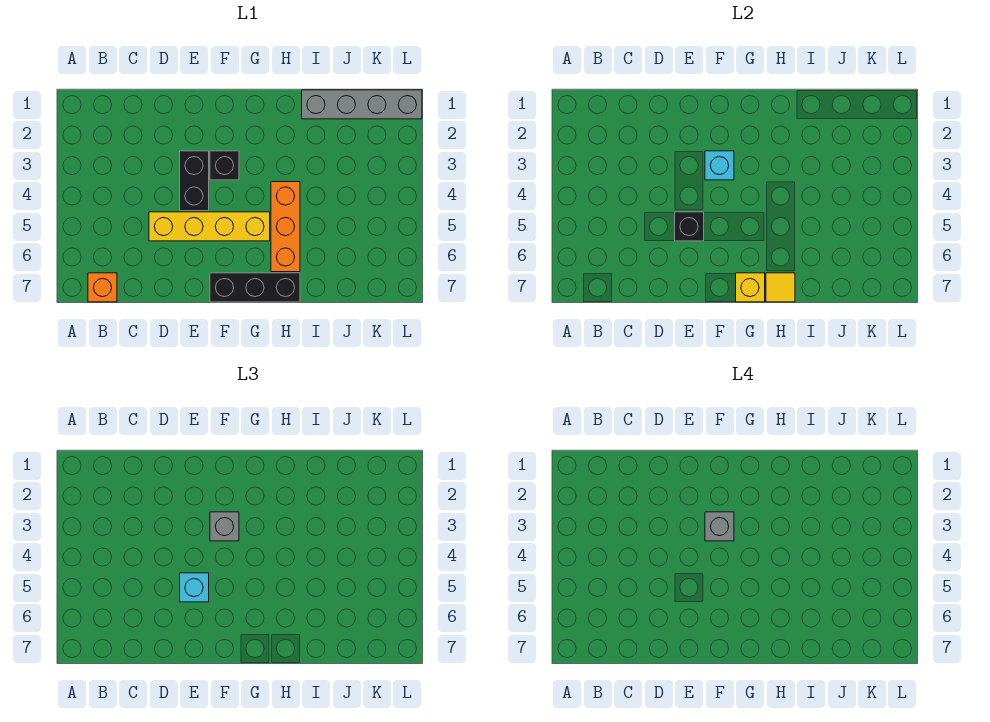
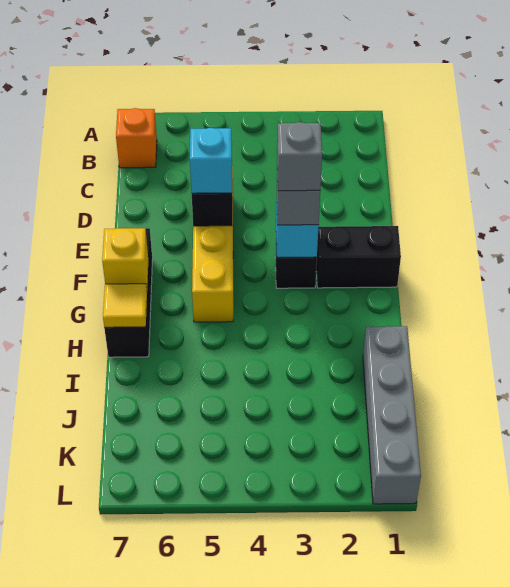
black 1x2 brick [180,151,209,211] -> black 1x2 brick moved to [316,226,401,288]
orange 1x3 brick [271,182,300,272] -> none

